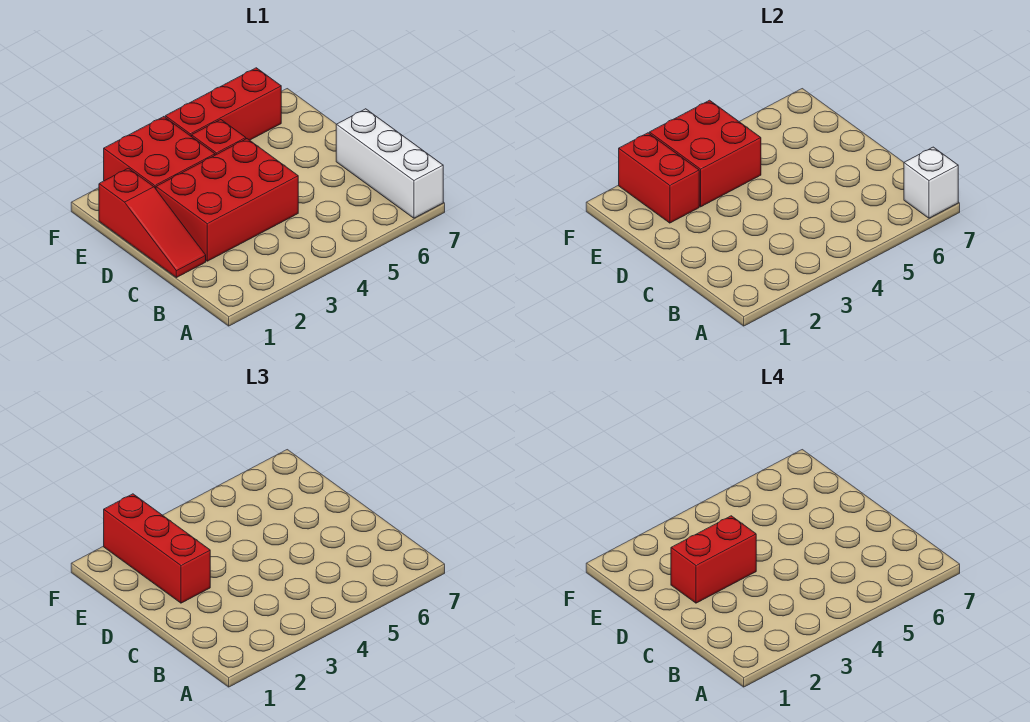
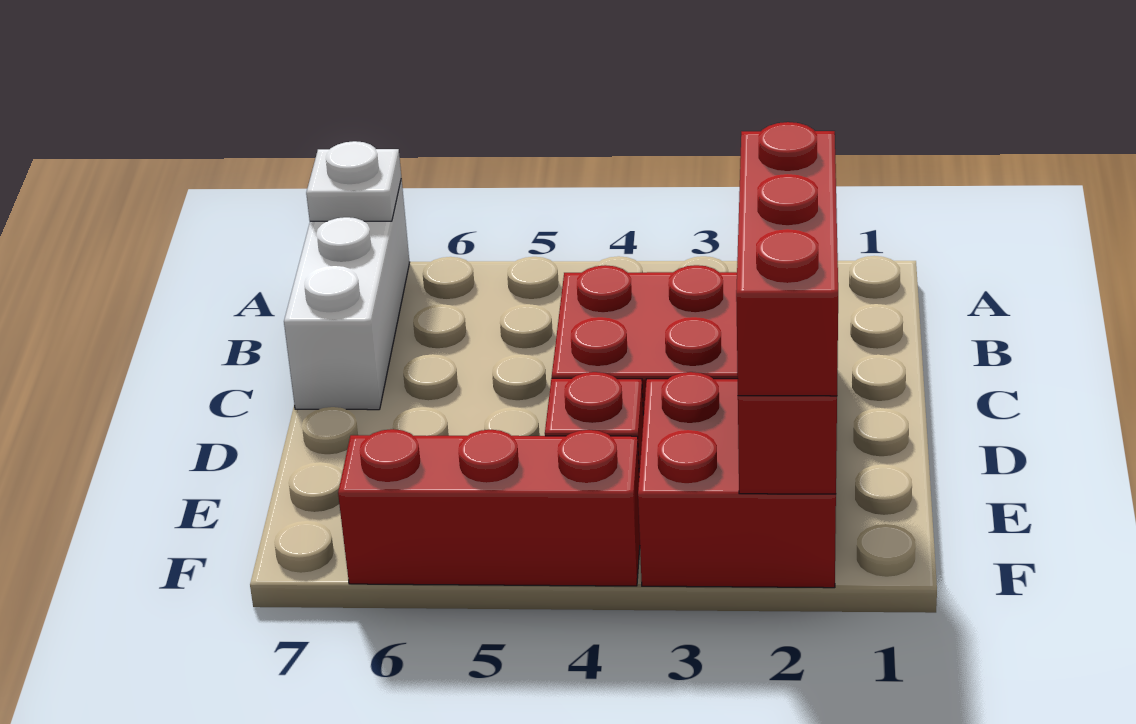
white 1x1 brick [904,147,958,218] -> white 1x1 plate [306,141,401,221]
red 1x3 slope [99,168,206,278] -> none
red 1x2 brick [671,516,756,603] -> none
red 2x2 brick [649,100,761,207] -> none

